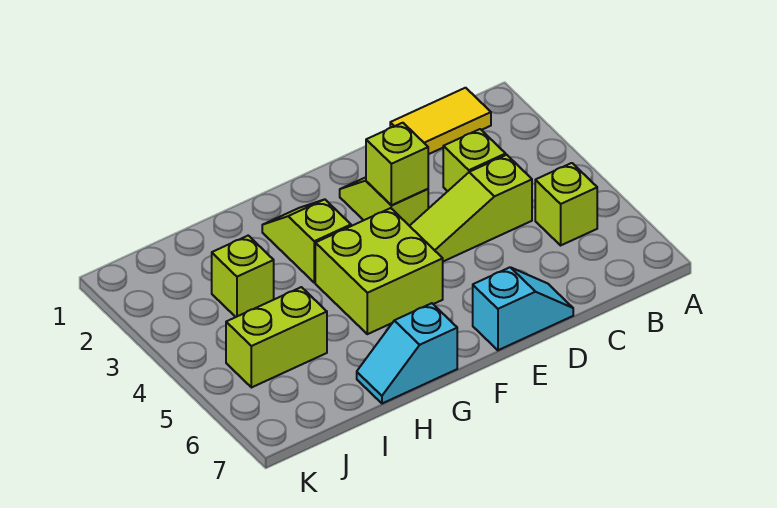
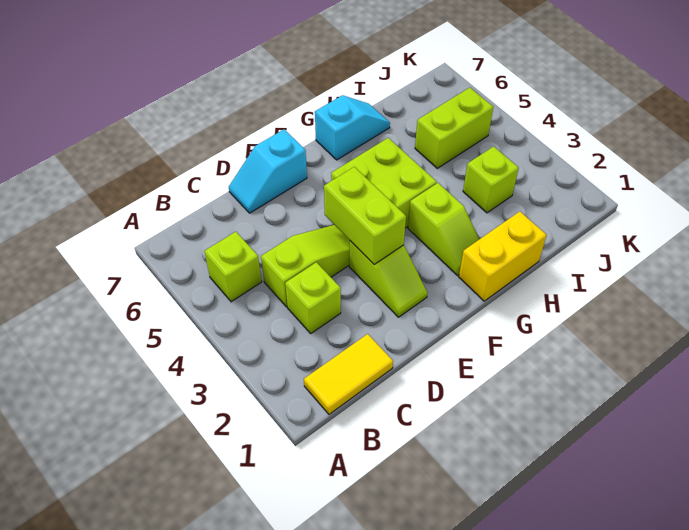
lime 1x1 brick [366,123,428,205] -> lime 1x2 brick [324,167,406,265]
none -> yellow 1x2 brick [459,211,547,301]

